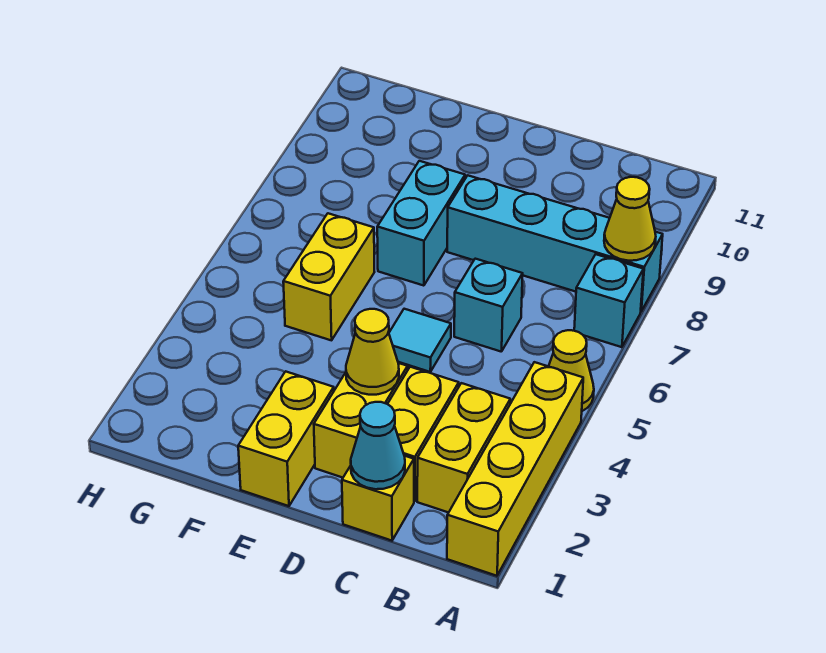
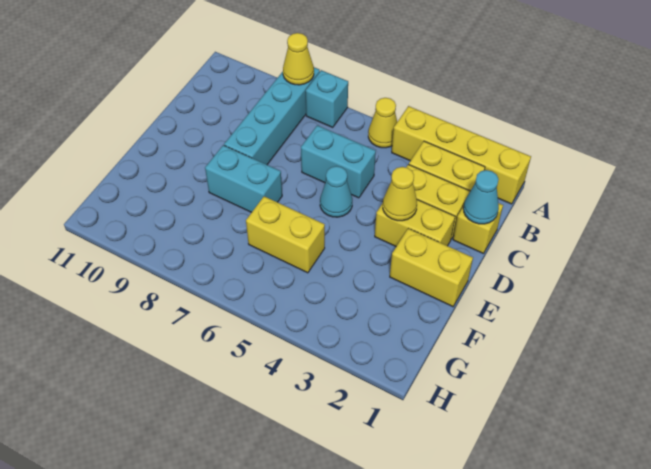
cyan 1x1 brick [454,259,523,352] -> cyan 1x2 brick [301,125,376,198]
cyan 1x1 tile [389,309,451,372] -> cyan 1x1 cone [320,166,352,217]

